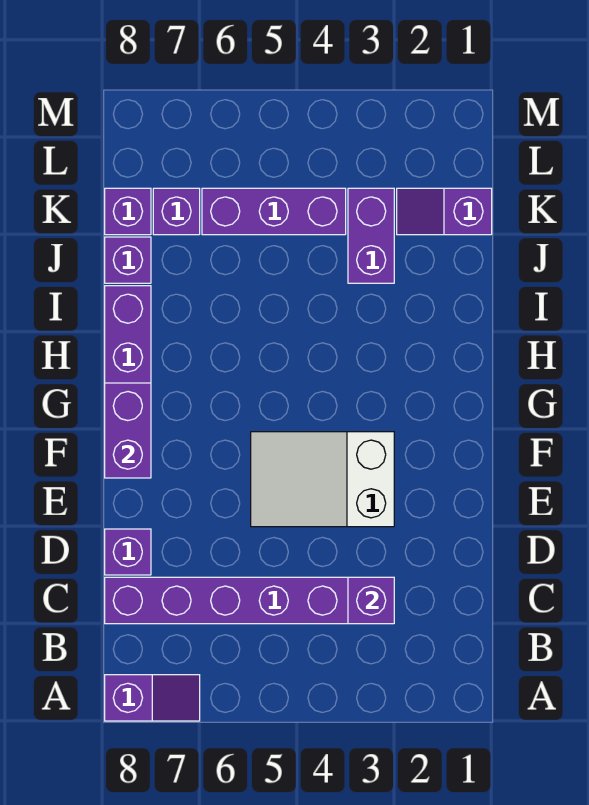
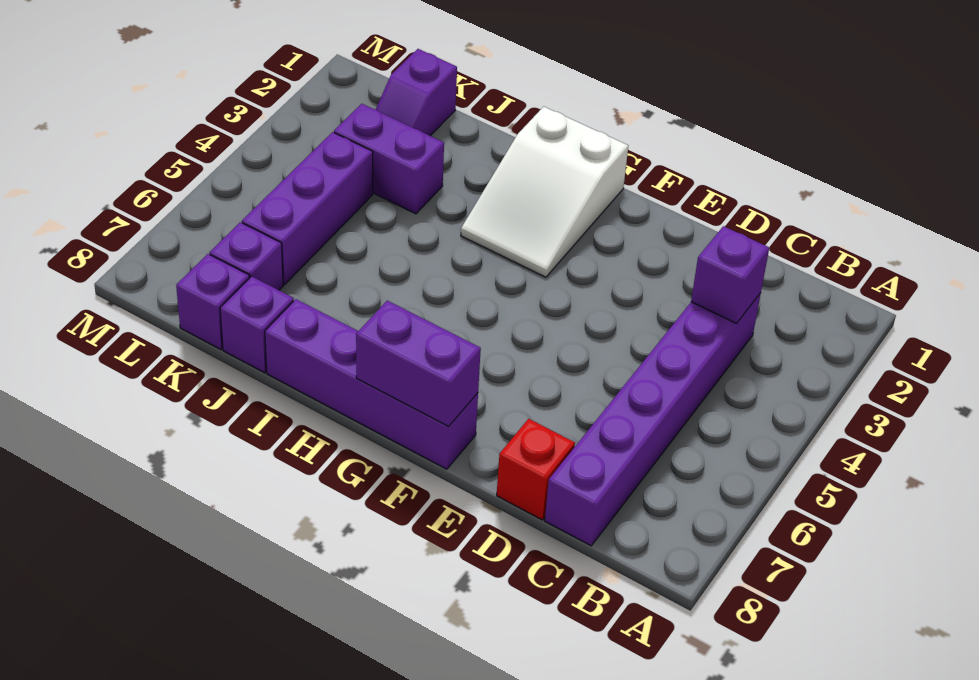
purple 1x2 slope [105,675,200,721] -> none
purple 1x1 brick [105,529,151,575] -> red 1x1 brick [497,419,575,520]
white 2x3 slope [251,432,394,527] -> white 2x3 slope moved to [461,107,628,277]

